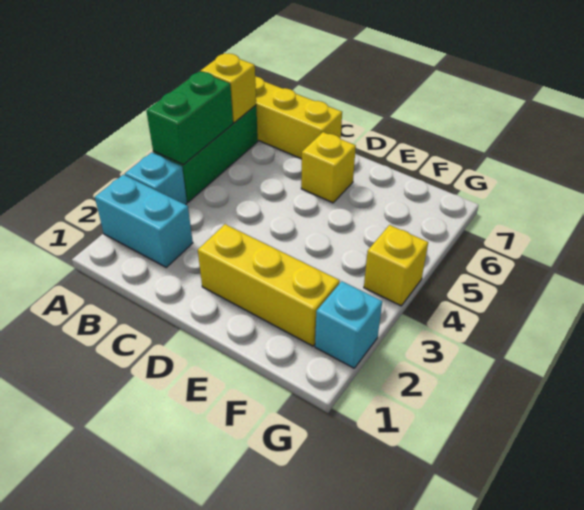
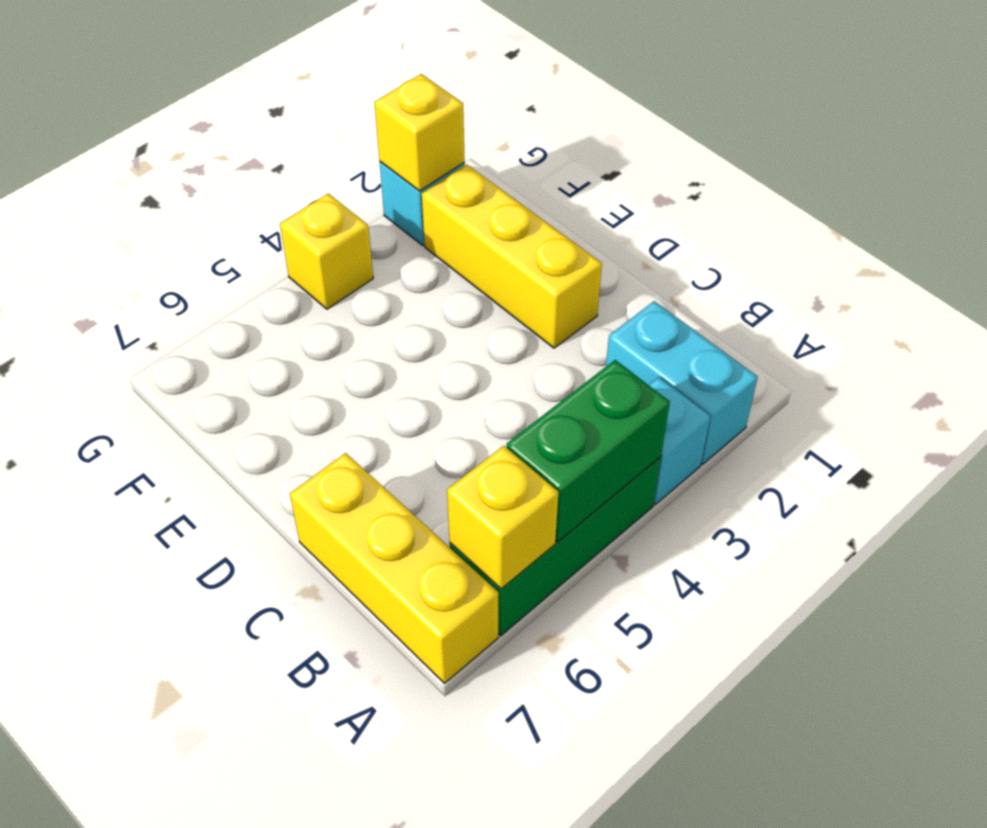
yellow 1x1 brick [301,132,356,203] -> yellow 1x1 brick moved to [374,74,465,191]

